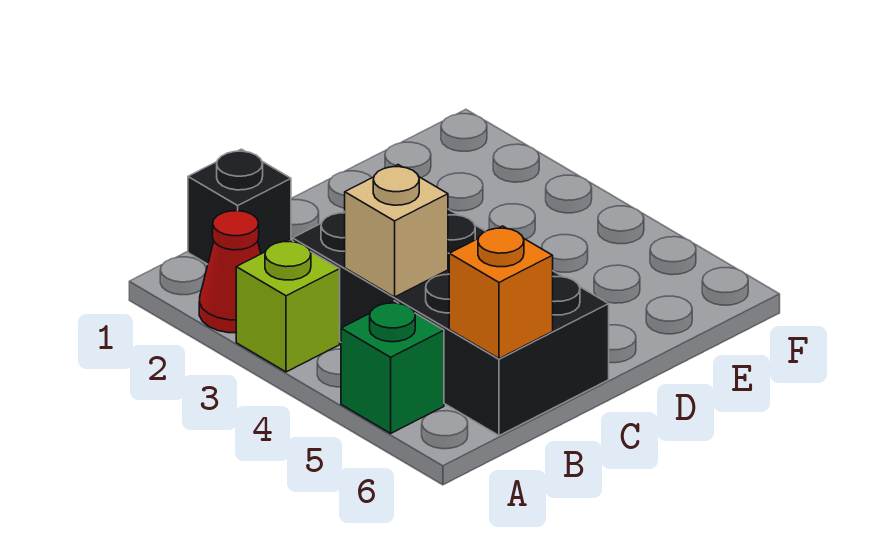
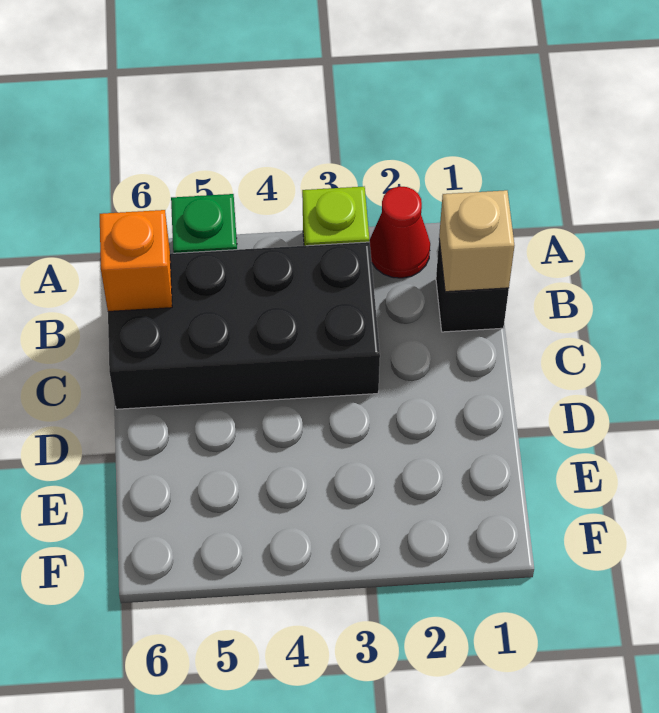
tan 1x1 brick [345,165,448,297] -> tan 1x1 brick moved to [439,190,514,292]

